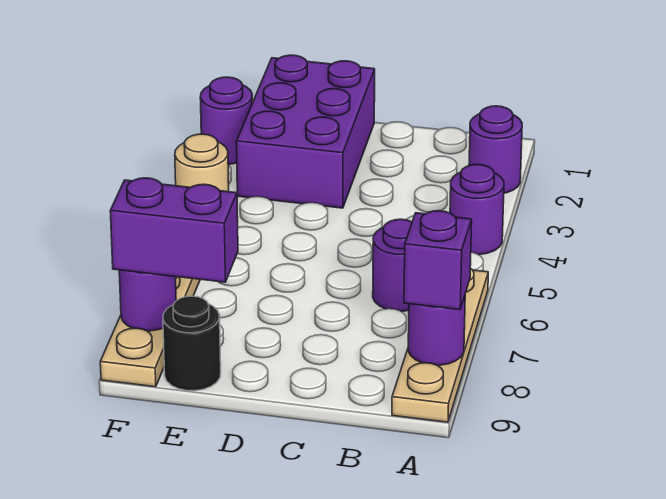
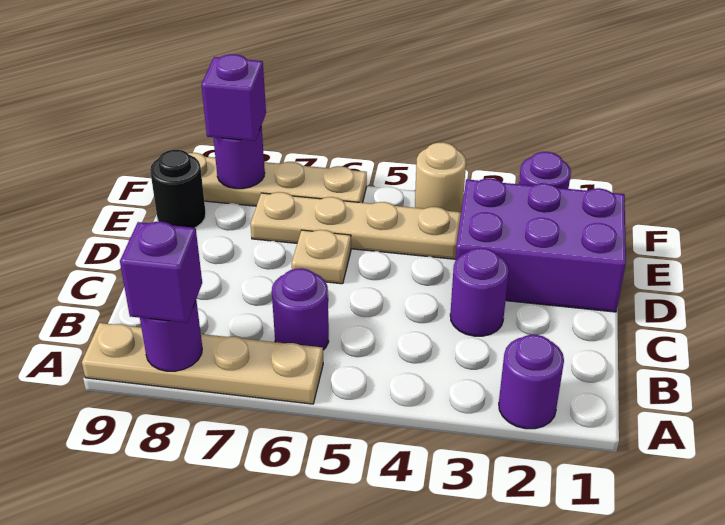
purple 1x1 round brick [450,164,504,255] -> purple 1x1 round brick moved to [450,248,509,336]
none -> tan 1x1 plate [292,230,351,284]
none -> tan 1x4 plate [251,192,461,259]
purple 1x2 brick [110,178,238,282] -> purple 1x1 brick [201,54,266,141]

